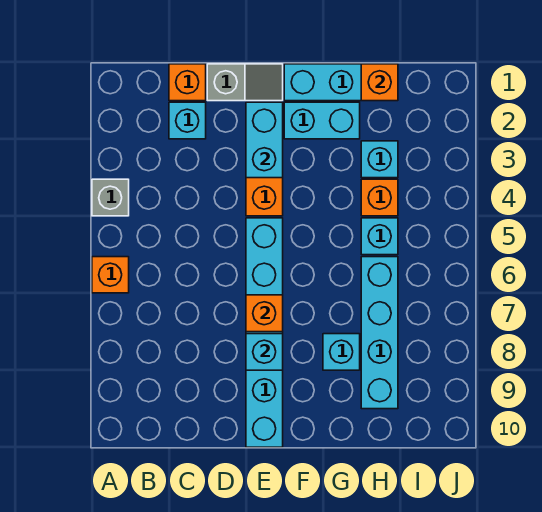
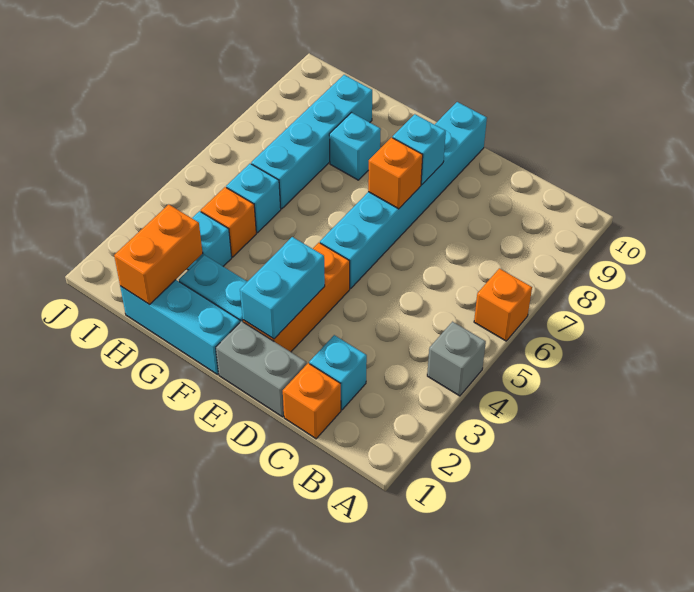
grey 1x2 slope [207,64,283,101] -> grey 1x2 brick [216,321,307,417]
orange 1x1 brick [361,64,398,101] -> orange 1x2 brick [114,204,203,305]

